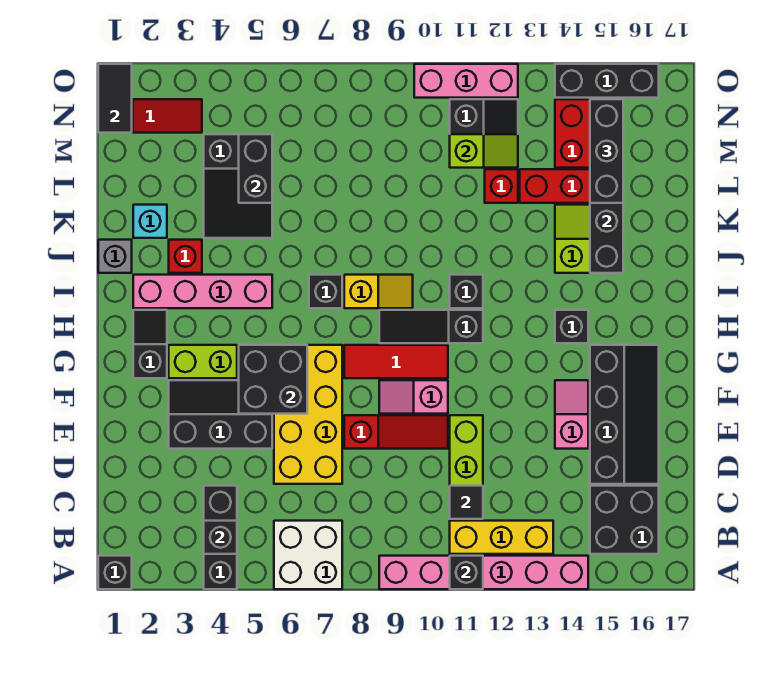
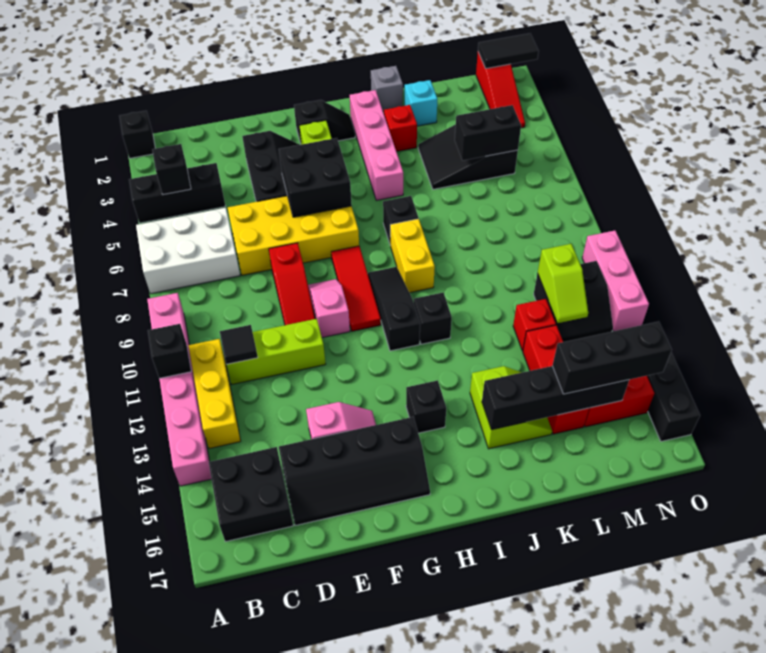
white 2x2 brick [274,521,342,589] -> white 2x3 brick [136,208,240,294]
yellow 1x2 slope [344,275,413,308] -> yellow 1x2 brick [390,219,435,293]

